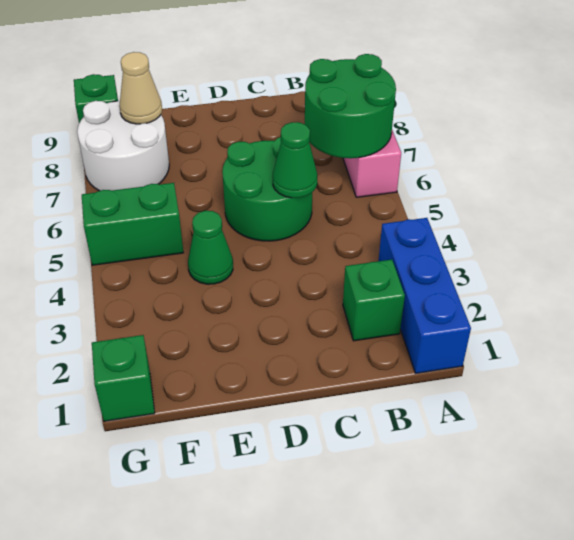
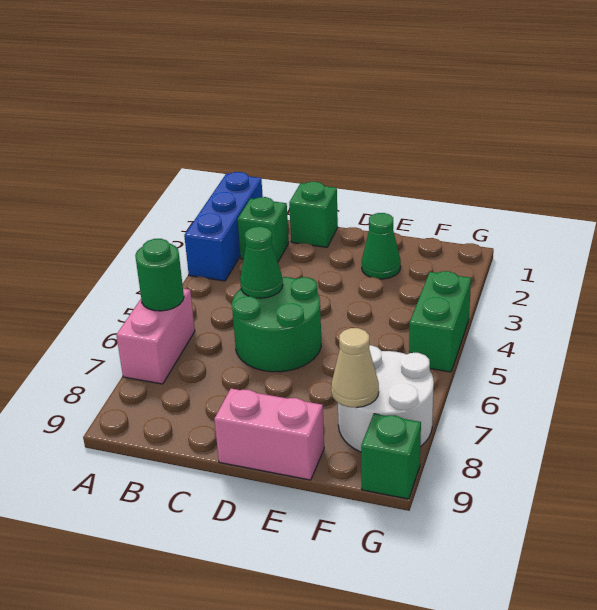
green 2x2 round brick [305,54,396,158] -> green 1x1 round brick [135,239,184,311]
none -> pink 1x2 brick [214,389,324,480]
green 1x1 cone [188,211,233,284] -> green 1x1 cone moved to [362,213,401,279]
green 1x2 brick [82,183,183,265] -> green 1x2 brick turned to [409,271,471,372]
green 1x1 brick [92,335,155,421] -> green 1x1 brick moved to [289,182,338,247]

